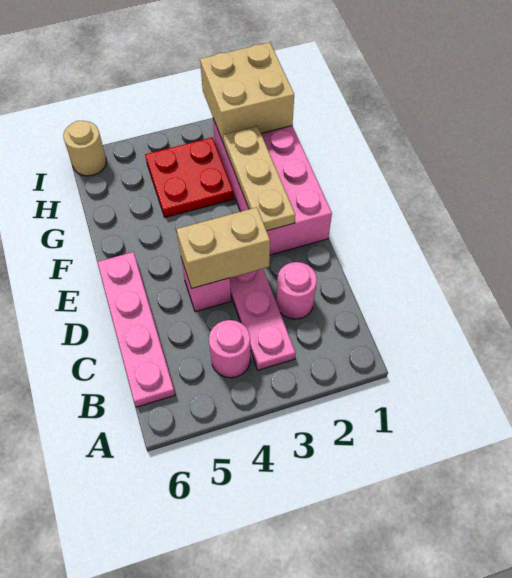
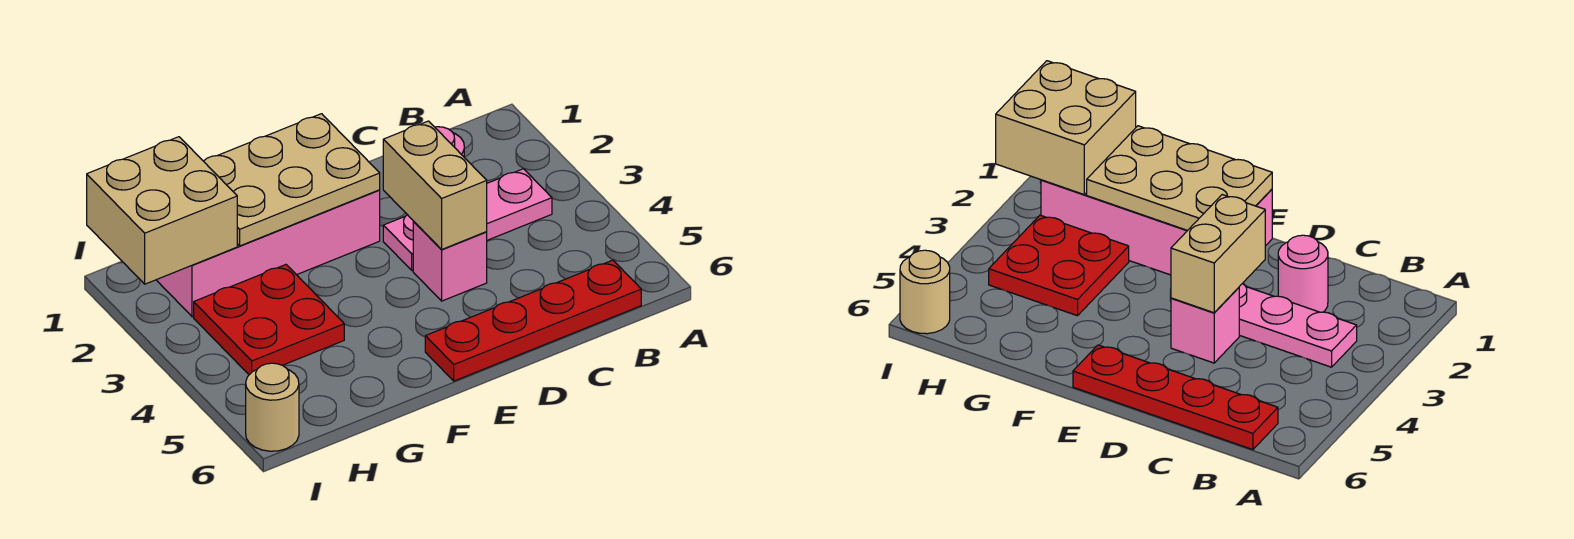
pink 1x1 round brick [209,320,251,378] -> none
pink 1x4 plate [97,252,175,407] -> red 1x4 plate [425,260,641,381]
tan 1x3 plate [223,126,295,231] -> tan 2x3 plate [204,114,380,246]

